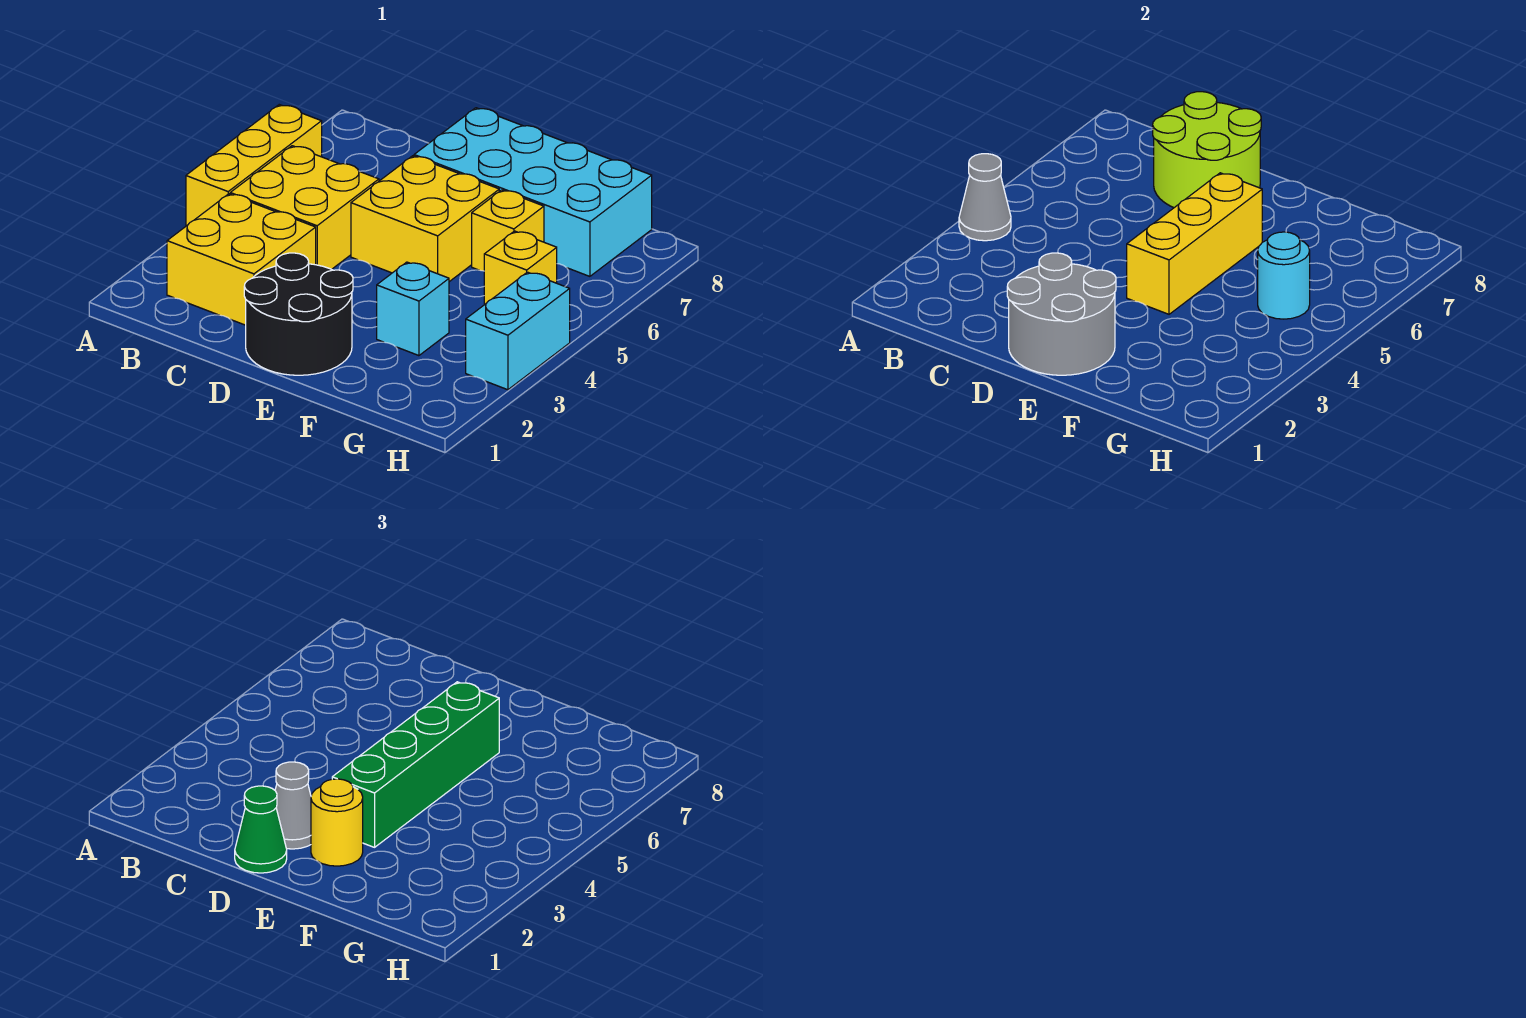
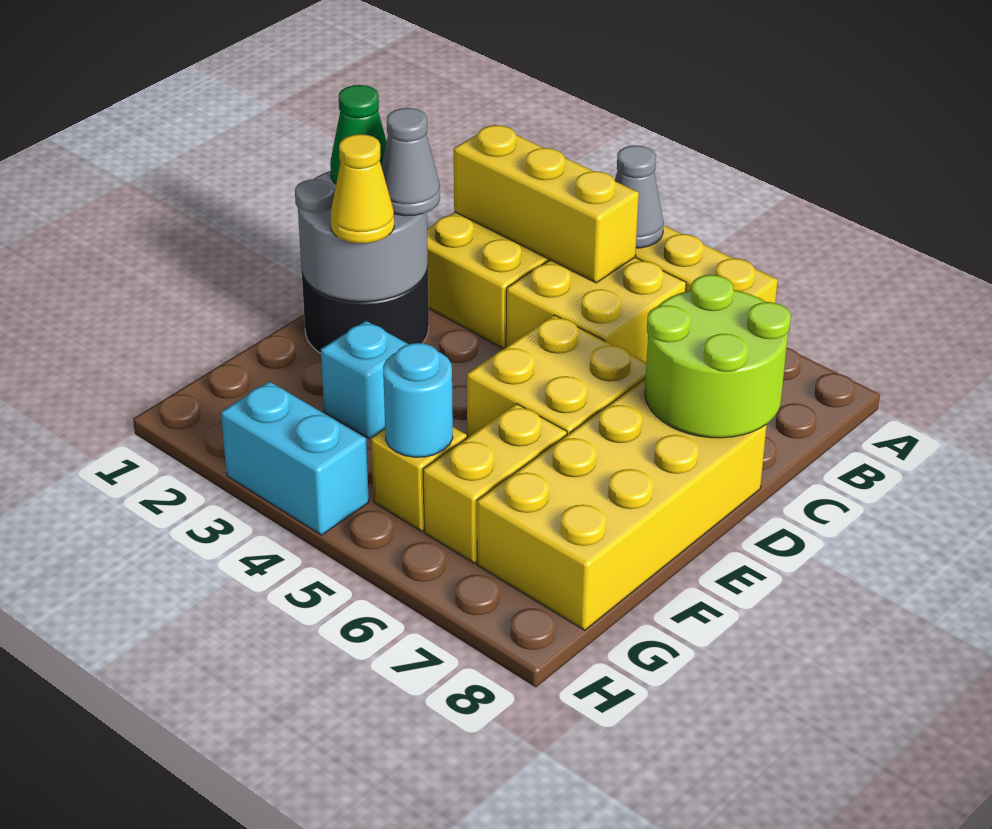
cyan 2x4 brick [414,108,652,276] -> yellow 2x4 brick [477,378,767,630]
yellow 1x1 round brick [311,779,363,866] -> yellow 1x1 cone [331,134,394,243]
green 1x4 brick [332,682,499,847] -> none
yellow 1x3 brick [1127,173,1262,314] -> yellow 1x3 brick moved to [454,125,639,283]
yellow 1x1 brick [472,190,544,271] -> yellow 1x2 brick [423,404,567,563]

